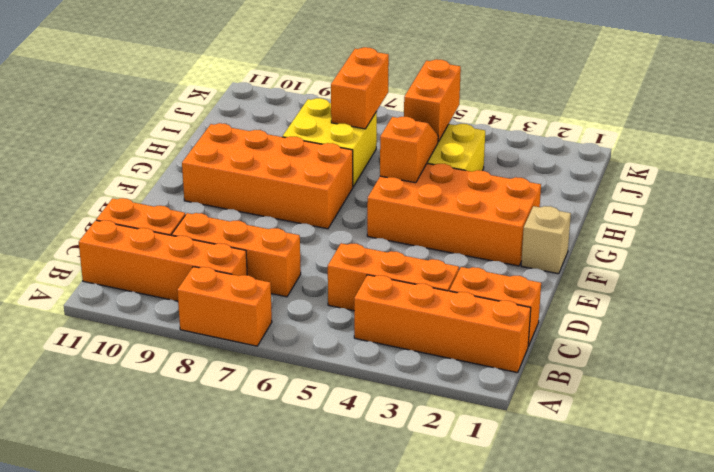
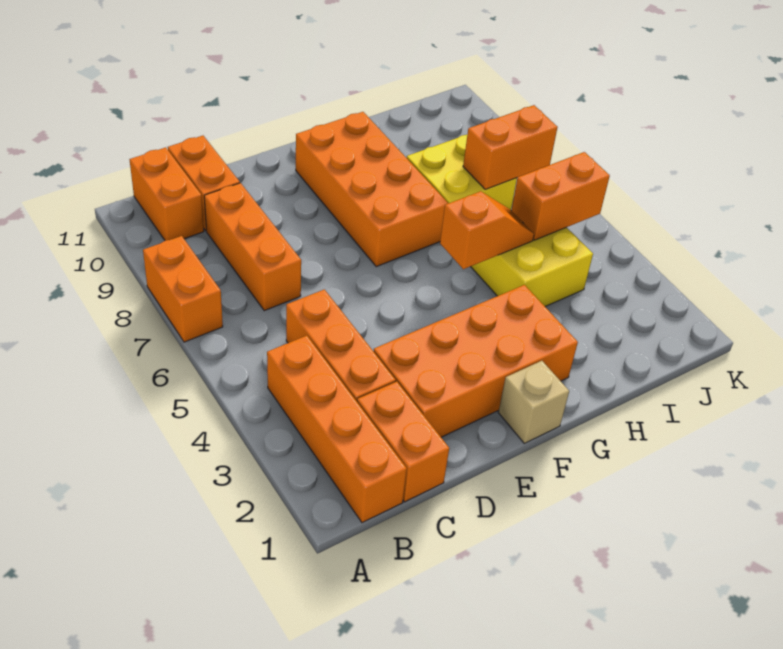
orange 1x4 brick [79,220,247,301] -> orange 1x2 brick [130,147,204,241]
orange 2x4 brick [367,164,541,266] -> orange 2x4 brick turned to [373,285,578,437]

